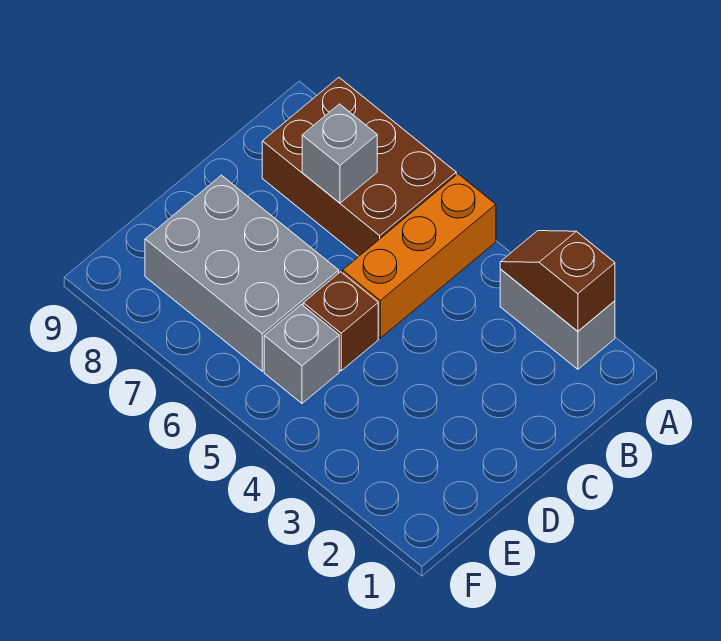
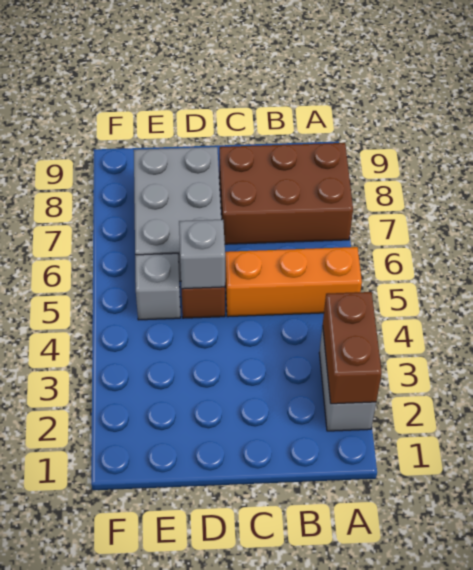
brown 1x2 slope [500,231,615,331] -> brown 1x2 brick [323,292,382,404]
brown 2x3 brick [262,77,456,256] -> brown 2x3 brick turned to [219,143,353,244]
grey 1x1 brick [302,104,377,203] -> grey 1x1 brick moved to [179,219,225,289]

